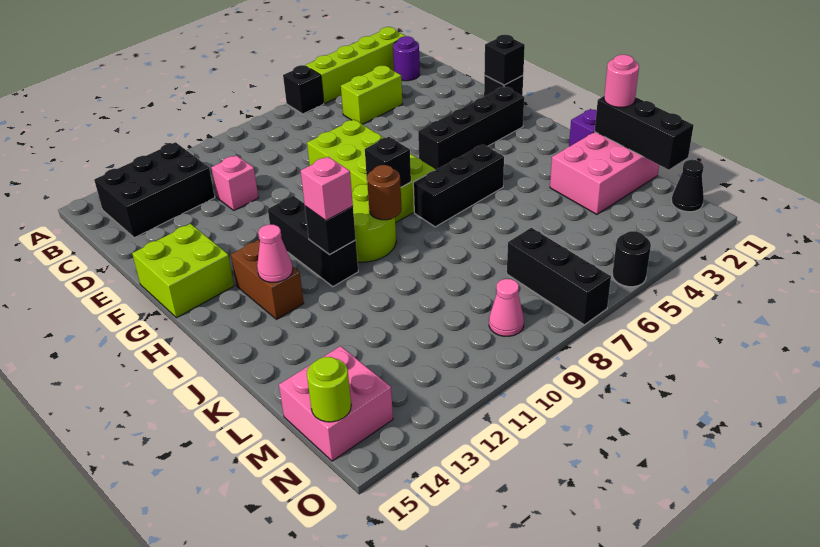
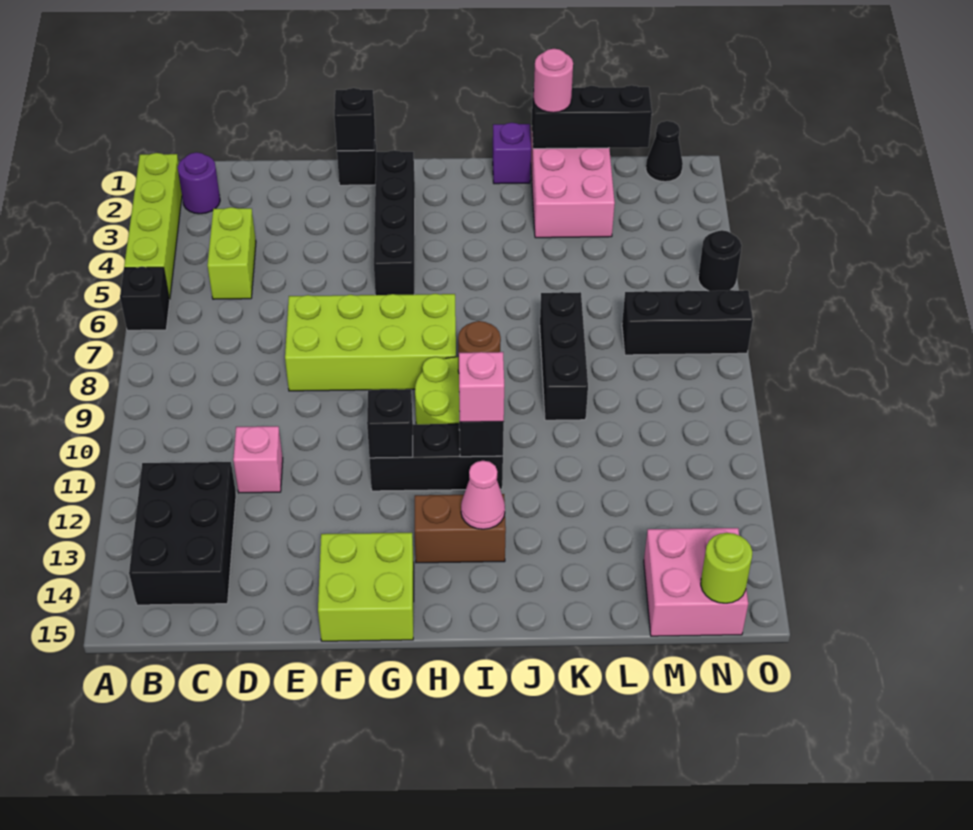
black 1x1 brick [365,137,411,187] -> black 1x1 brick moved to [367,390,413,458]
black 1x3 brick [413,144,504,227] -> black 1x3 brick moved to [540,292,588,420]
pink 1x1 cone [489,279,524,336] -> none

